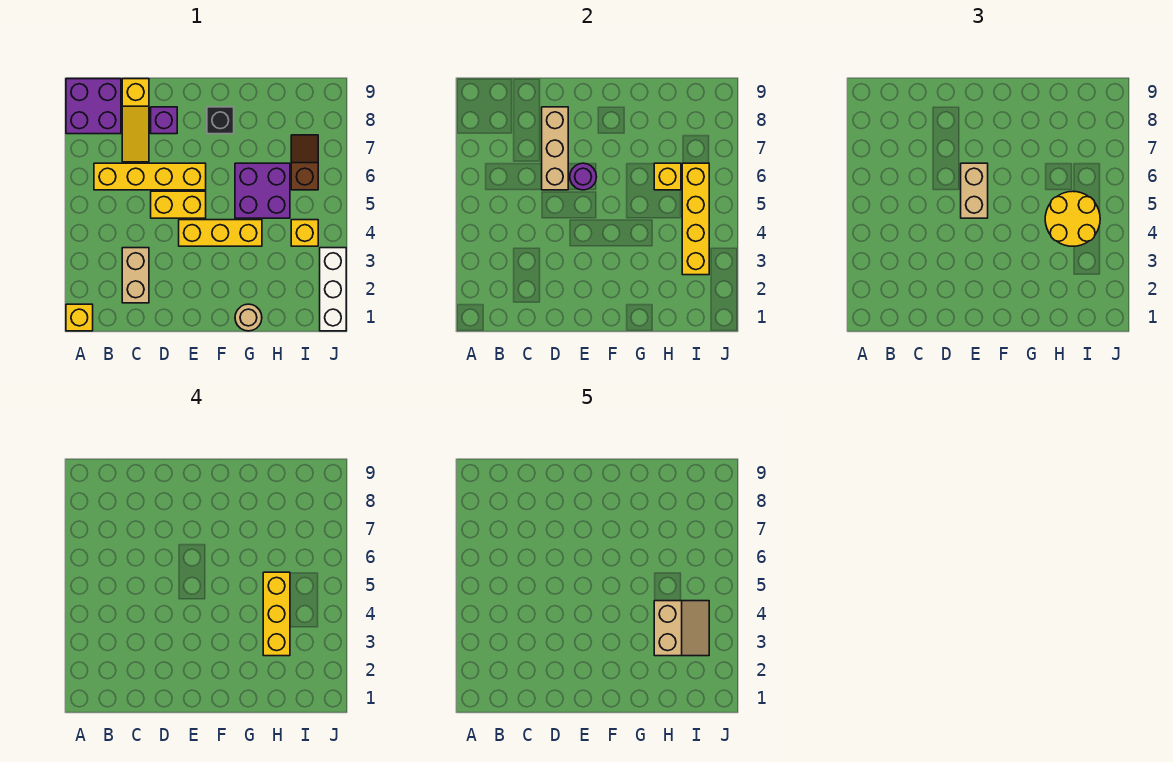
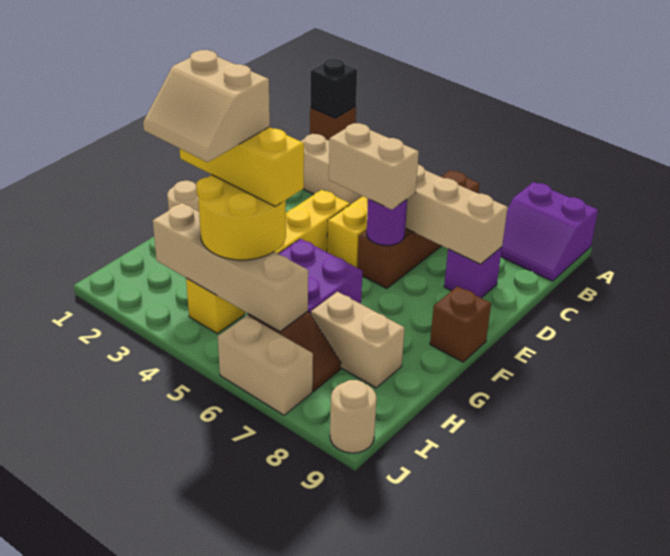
yellow 1x1 brick [66,304,93,331] -> brown 1x1 brick [310,106,356,140]
purple 2x2 brick [66,79,121,134] -> purple 2x2 slope [501,182,598,281]
yellow 1x4 brick [94,163,206,190] -> brown 1x4 brick [357,170,480,288]
yellow 1x3 slope [122,79,149,162] -> none
black 1x1 brick [207,107,234,134] -> black 1x1 brick moved to [310,58,357,118]
none -> brown 1x1 brick [430,286,491,362]
yellow 1x1 brick [654,163,681,190] -> none
none -> tan 1x2 brick [311,292,405,388]
yellow 1x4 brick [682,163,709,275] -> tan 1x4 brick [153,203,308,332]
white 1x3 brick [320,248,346,331] -> none
none -> tan 1x2 brick [218,315,313,415]
none -> tan 1x1 round brick [330,380,377,453]

